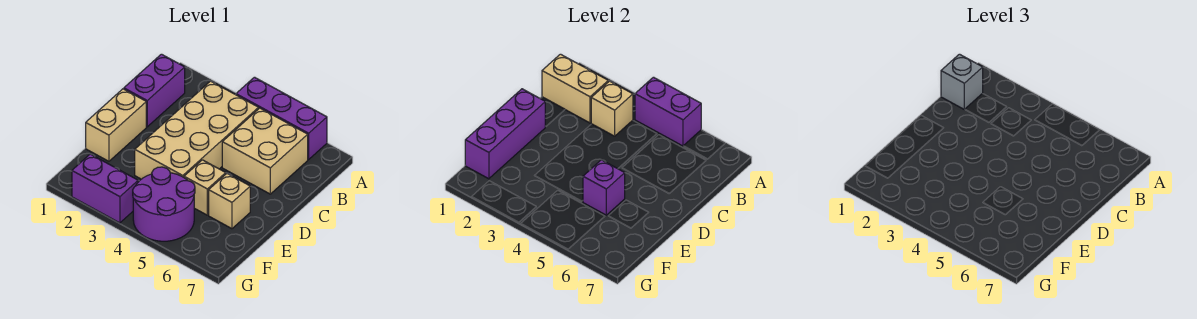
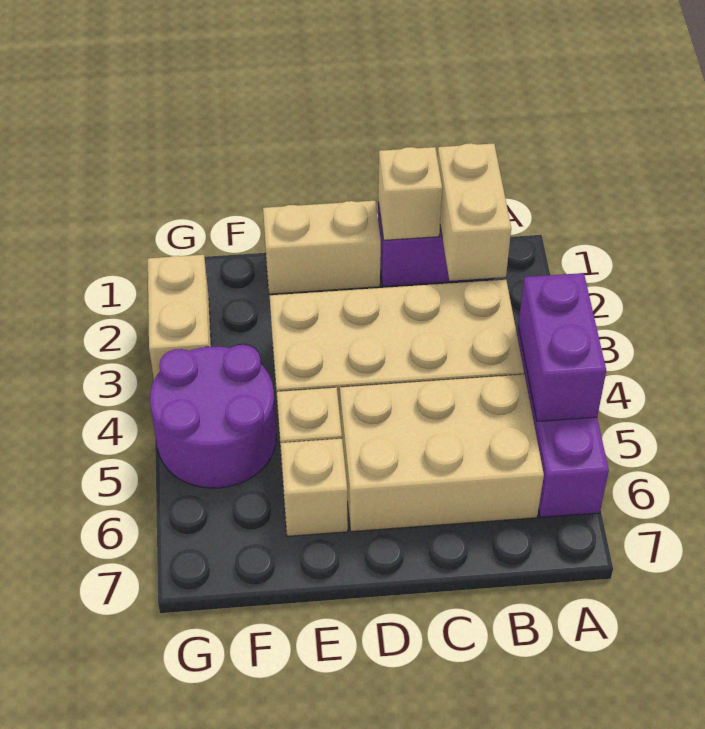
grey 1x1 brick [941,54,983,110] -> none
tan 1x1 brick [591,81,633,136] -> tan 1x1 brick moved to [378,147,442,240]
tan 2x2 brick [222,108,308,194] -> tan 2x3 brick [340,374,544,532]
purple 1x3 brick [465,89,545,179] -> none
purple 1x1 brick [583,160,625,215] -> none
purple 1x2 brick [72,154,138,223] -> tan 1x2 brick [148,255,211,380]

